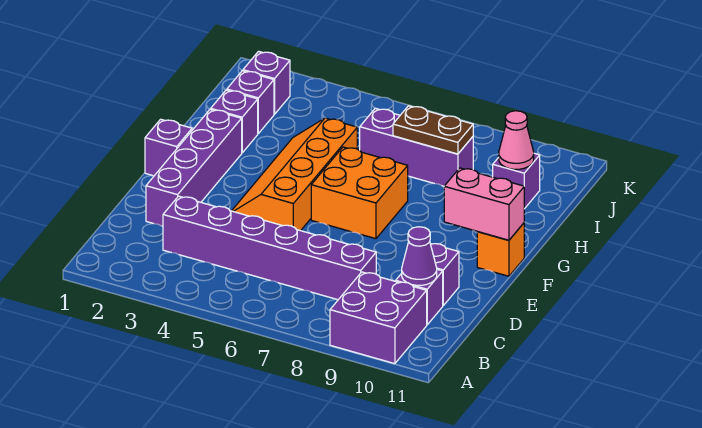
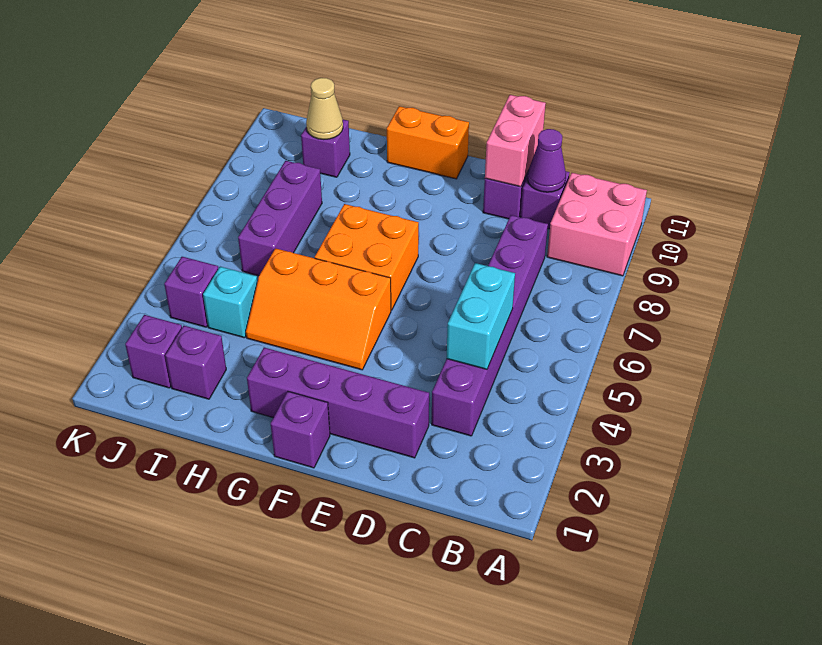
purple 2x2 brick [330,272,427,364] -> pink 2x2 brick [547,173,647,276]
none -> cyan 1x2 brick [447,263,515,369]
orange 2x4 slope [232,118,357,231] -> orange 2x3 slope [246,248,391,370]
pink 1x2 brick [444,168,524,240] -> pink 1x2 brick moved to [485,95,546,187]
orange 1x1 brick [477,223,524,276] -> orange 1x2 brick [387,106,469,179]
purple 1x1 brick [211,90,258,153] -> purple 1x1 brick moved to [164,257,218,327]
none -> cyan 1x1 brick [203,267,257,338]
brown 1x2 plate [393,106,473,154] -> none
pink 1x1 cone [499,111,534,169] -> tan 1x1 cone [306,78,343,140]

